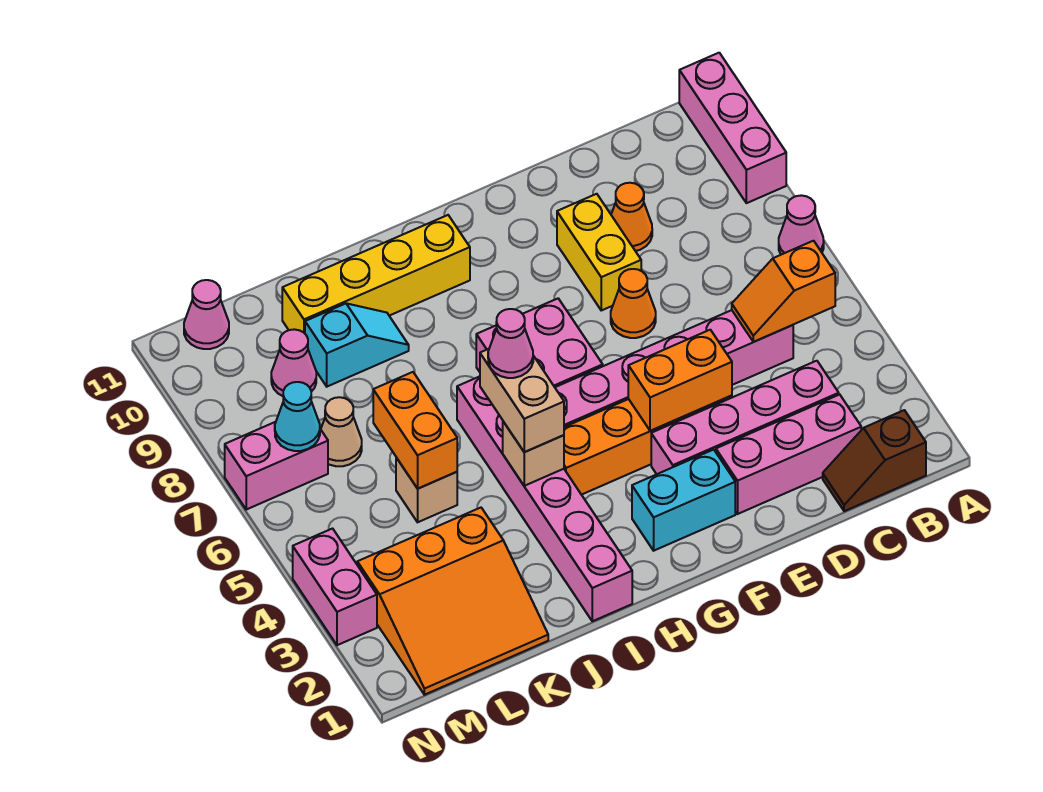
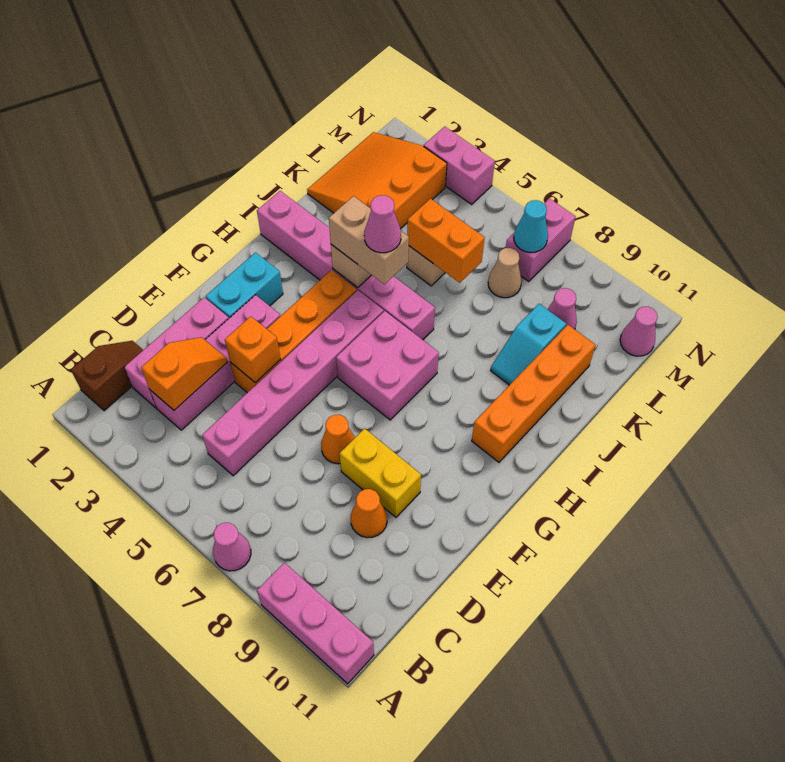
orange 1x2 slope [732,241,835,342] -> orange 1x2 slope moved to [141,337,228,410]
orange 1x2 brick [628,330,732,431] -> orange 1x1 brick [225,316,281,383]
yellow 1x4 brick [282,215,470,333] -> orange 1x4 brick [472,325,596,462]

